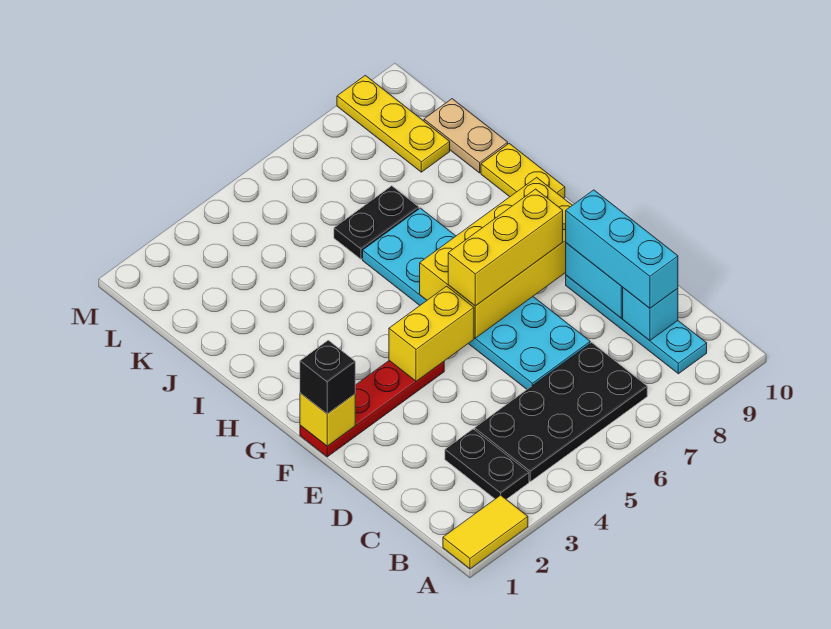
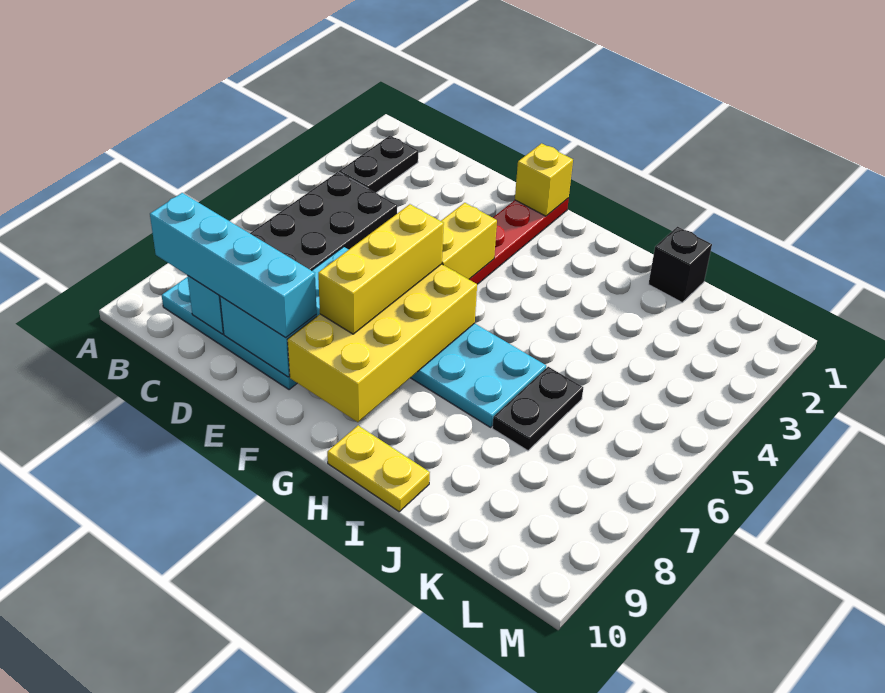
yellow 1x2 tile [443,495,528,569] -> none
black 1x2 plate [445,429,529,499] -> black 1x2 plate turned to [339,136,418,193]
cyan 1x3 brick [566,190,678,308] -> cyan 1x4 brick [150,193,317,338]
black 1x1 brick [300,340,355,414] -> black 1x1 brick moved to [648,227,712,302]
tan 1x2 plate [424,99,508,173] -> none
yellow 1x3 plate [337,75,450,172] -> none

